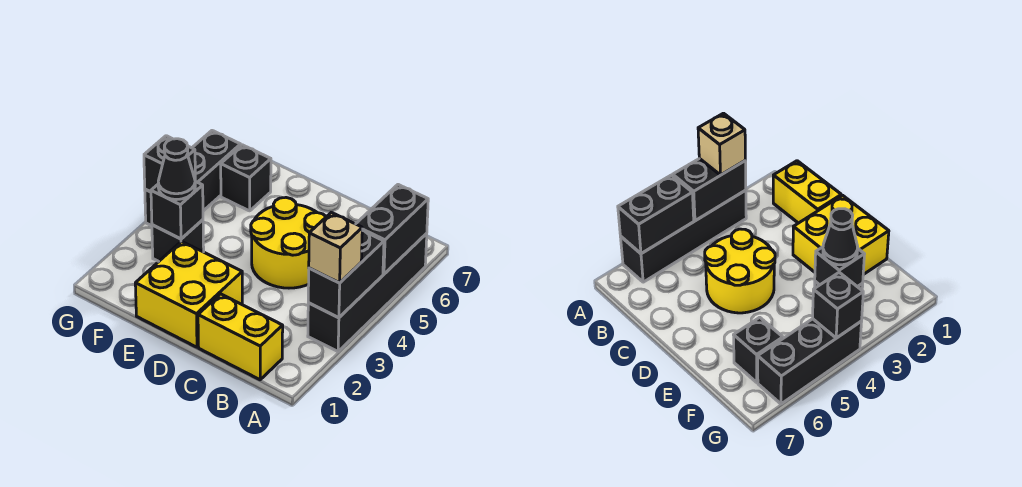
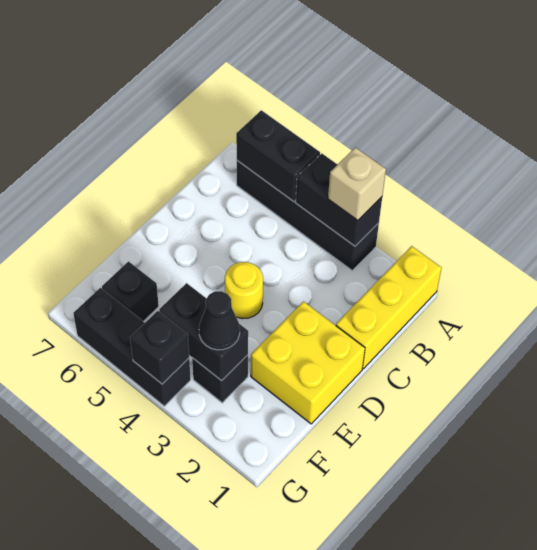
yellow 1x2 brick [198,294,283,380] -> yellow 1x3 brick [336,246,441,369]
yellow 2x2 round brick [251,198,326,288] -> yellow 1x1 round brick [225,262,263,319]
black 1x1 brick [151,182,203,239] -> black 1x2 brick [159,283,248,381]

